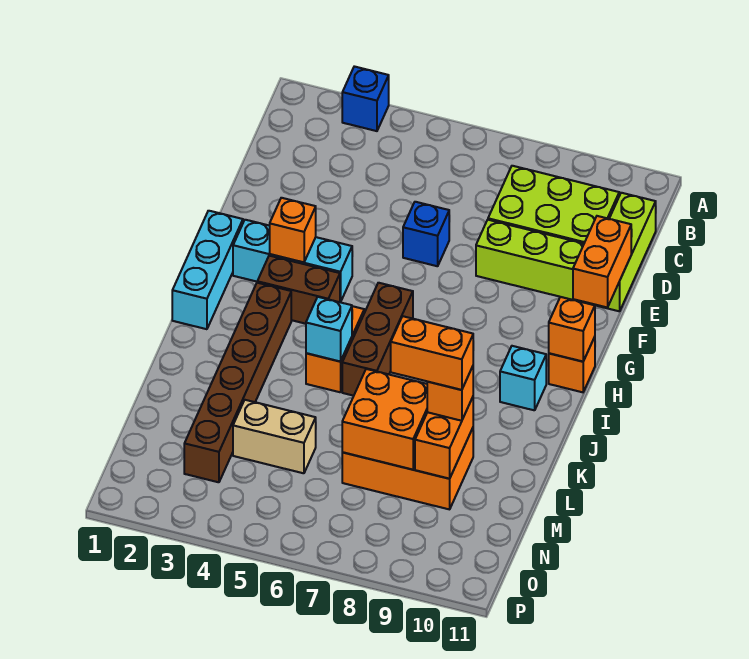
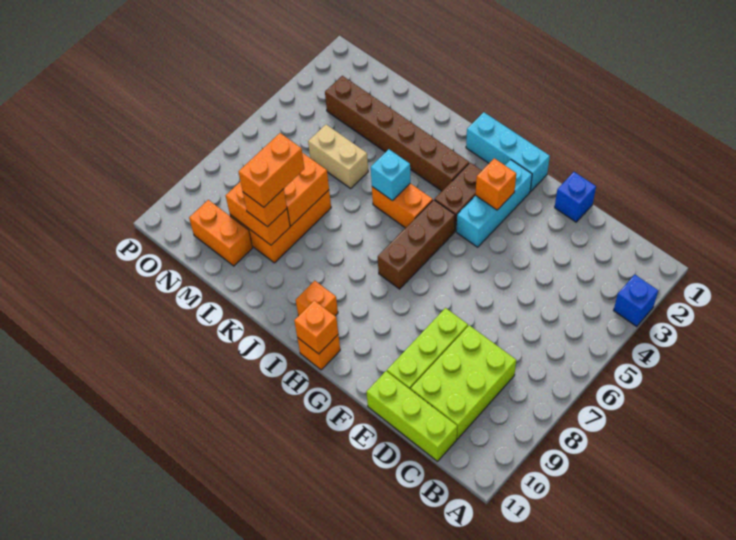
blue 1x1 brick [403,202,449,266] -> blue 1x1 brick moved to [555,172,596,222]
orange 1x2 brick [573,216,631,308] -> orange 1x2 brick moved to [189,200,253,266]
brown 1x3 brick [342,283,413,396] -> brown 1x3 brick turned to [378,200,455,289]
cyan 1x1 brick [500,346,546,410] -> orange 1x1 brick [296,281,338,316]
tan 1x2 brick [233,400,316,473] -> tan 1x2 brick turned to [308,125,368,188]

